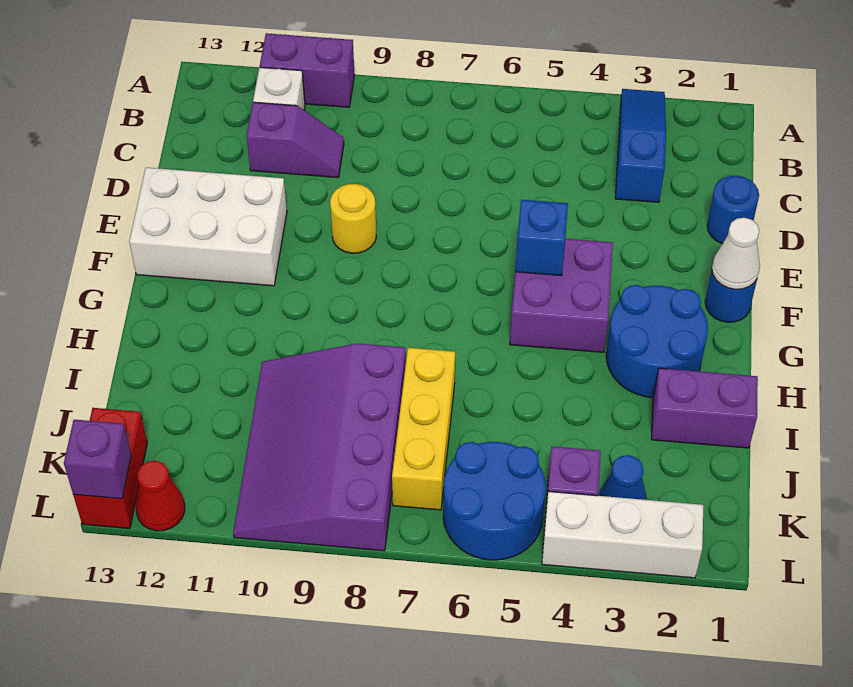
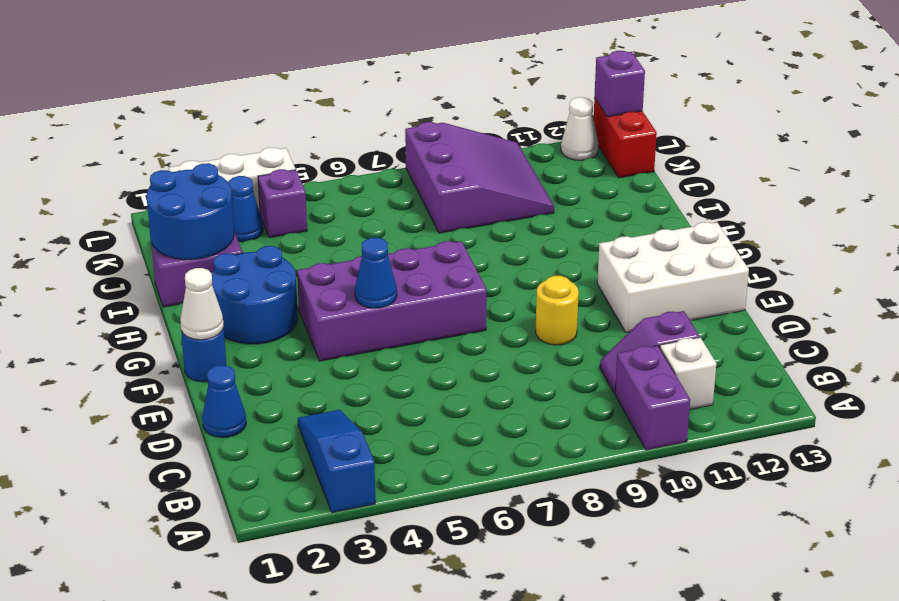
blue 1x3 slope [615,89,666,202] -> blue 1x3 slope turned to [298,410,375,513]
purple 1x2 brick [260,33,355,107] -> purple 1x2 brick turned to [615,345,690,450]
blue 1x1 round brick [707,176,759,244] -> blue 1x1 cone [202,365,246,438]
purple 2x2 brick [510,239,613,352] -> purple 2x4 brick [297,241,487,361]
blue 1x1 brick [515,200,568,276] -> blue 1x1 cone [355,238,397,308]
yellow 1x3 brick [392,348,455,510] -> none
purple 3x4 slope [233,343,406,551] -> purple 3x3 slope [405,122,554,233]
blue 2x2 round brick [443,442,546,560] -> blue 2x2 round brick moved to [147,163,234,260]
red 1x1 cone [135,461,185,531] -> white 1x1 cone [561,97,598,160]

